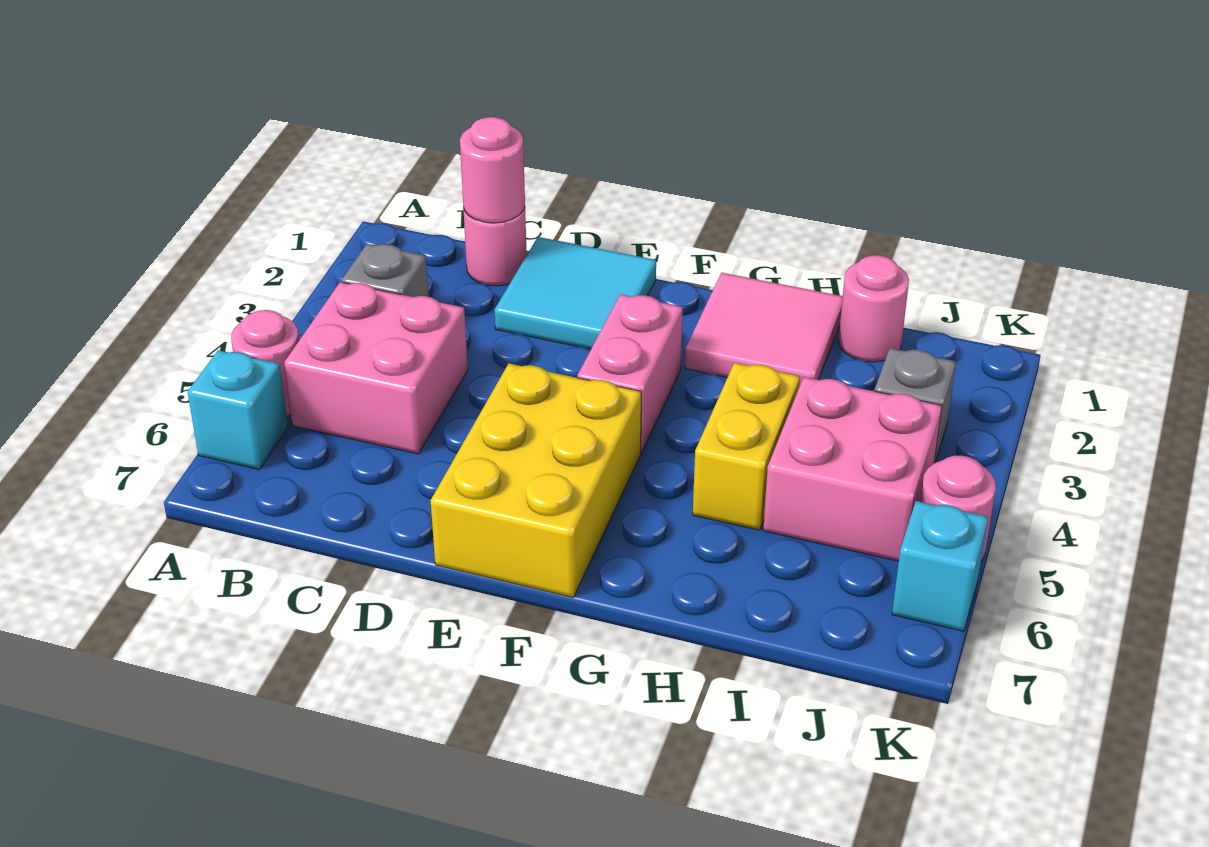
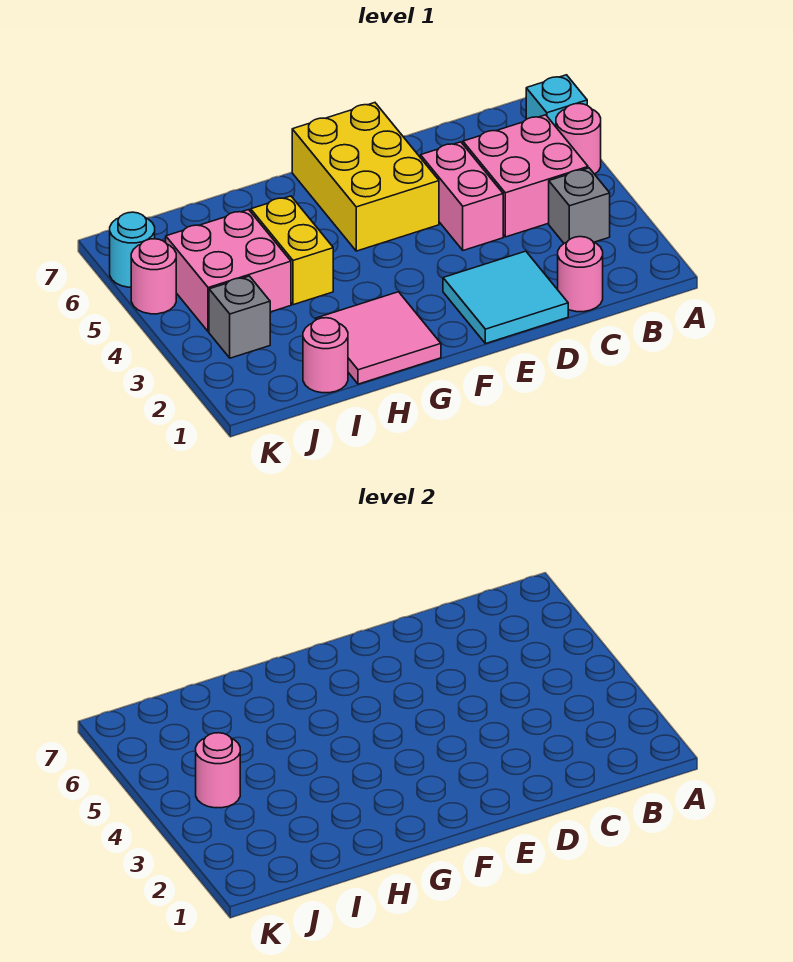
pink 1x1 round brick [460,117,525,223] -> pink 1x1 round brick moved to [196,733,240,808]
pink 1x2 brick [577,294,683,453] -> pink 1x2 brick moved to [421,142,503,250]
cyan 1x1 brick [892,501,988,631] -> cyan 1x1 round brick [109,212,155,287]

